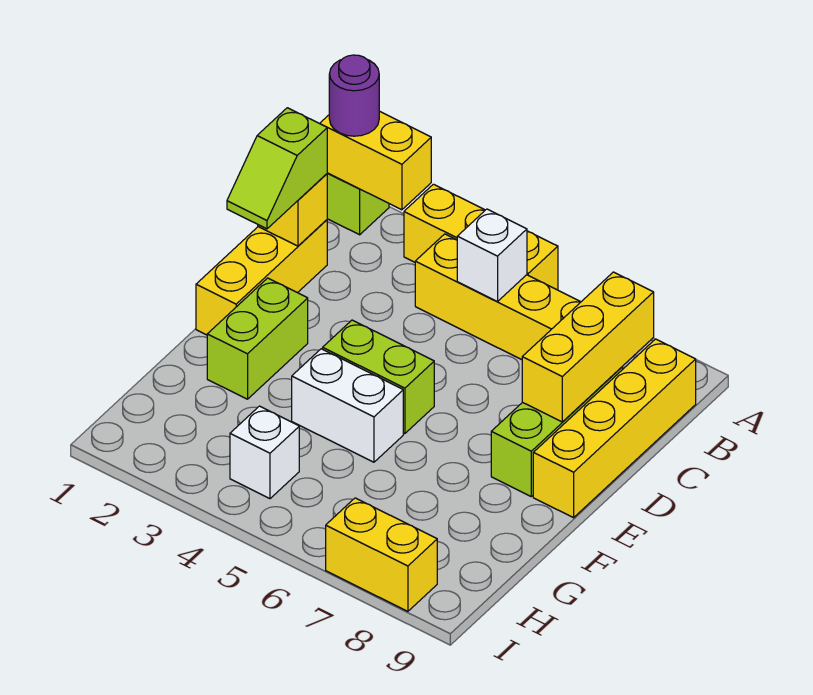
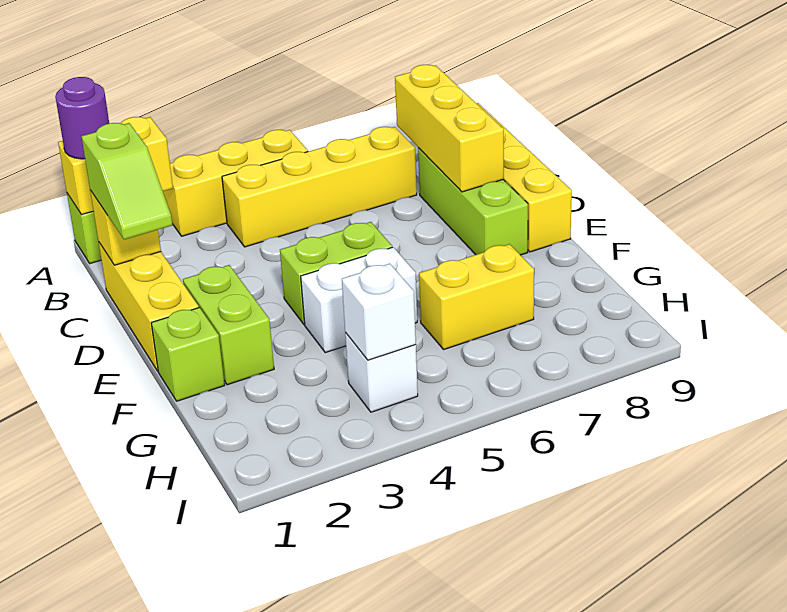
white 1x1 brick [457,209,527,302] -> white 1x1 brick moved to [342,264,416,360]
none -> lime 1x1 brick [151,308,225,401]
yellow 1x2 brick [326,498,437,611] -> yellow 1x2 brick moved to [419,244,534,349]

